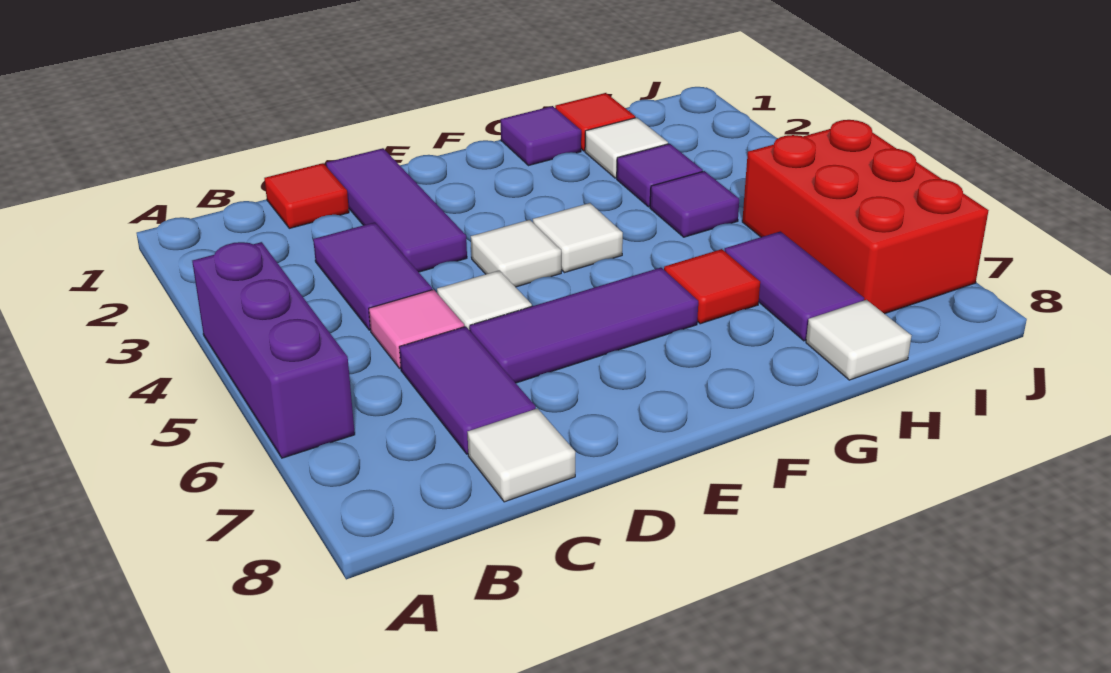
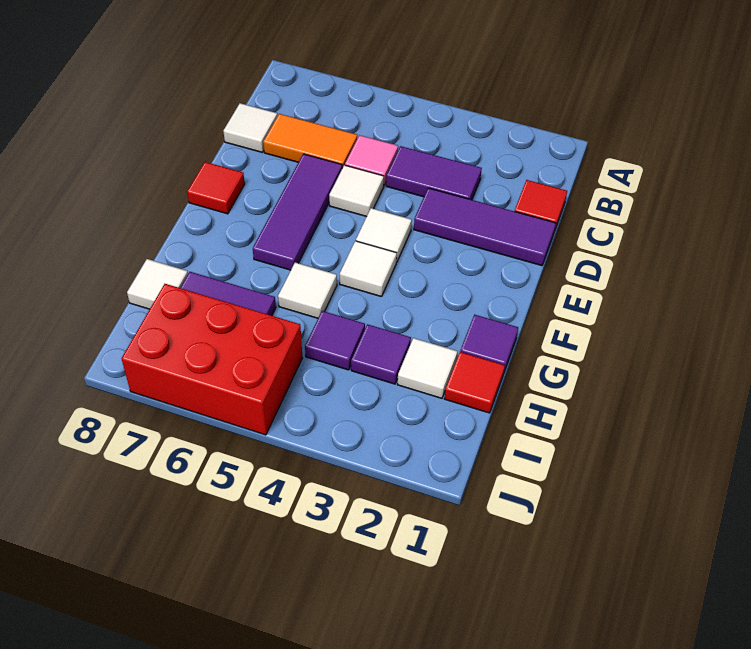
purple 1x3 brick [192,242,355,458] -> none
purple 1x2 tile [399,326,536,454] -> orange 1x2 tile [263,114,357,168]
none -> white 1x1 tile [278,262,337,318]
red 1x1 tile [664,249,760,324] -> red 1x1 tile moved to [187,162,245,214]

